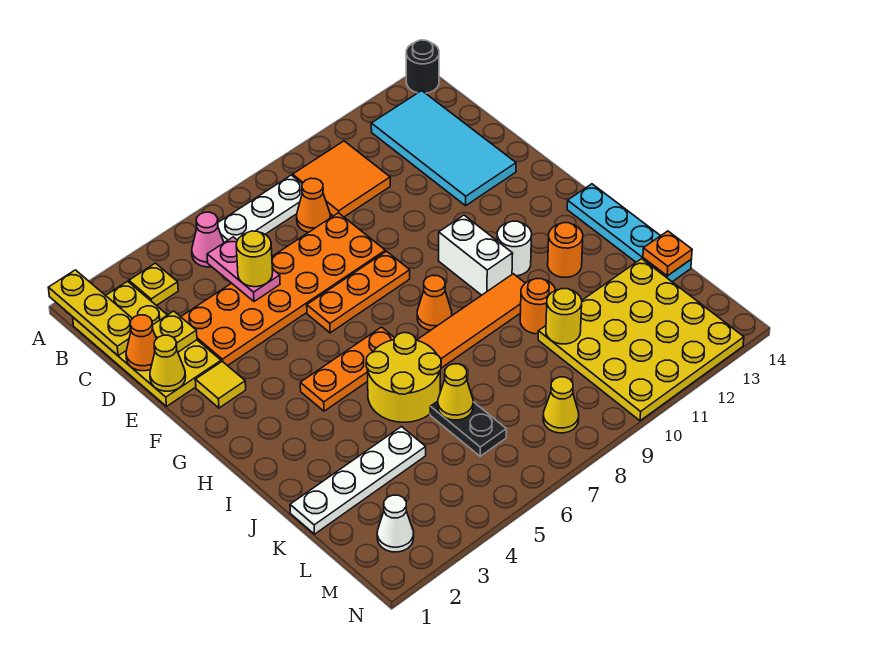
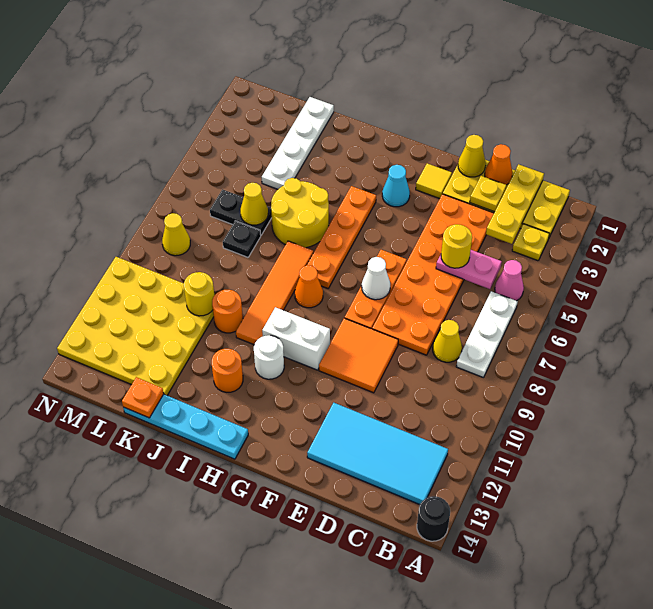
yellow 1x3 plate [48,270,133,356] -> yellow 1x3 plate turned to [486,164,544,244]
orange 2x2 tile [293,141,390,217] -> orange 2x2 tile moved to [319,318,398,393]
orange 1x1 cone [297,178,330,232] -> yellow 1x1 cone [433,320,462,362]
none -> cyan 1x1 cone [382,165,410,207]
orange 1x3 plate [300,327,394,411] -> orange 1x4 plate [307,186,376,288]
none -> black 1x1 plate [223,221,261,257]
white 1x1 cone [377,495,414,552] -> white 1x1 cone moved to [362,257,390,300]

